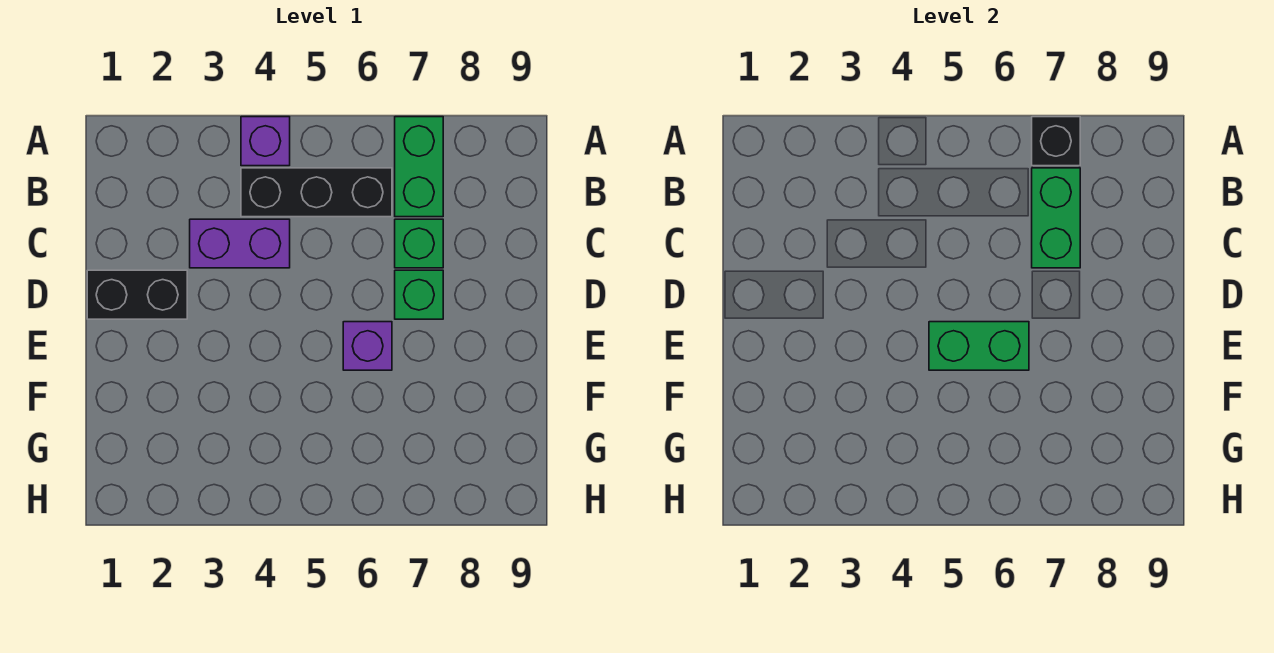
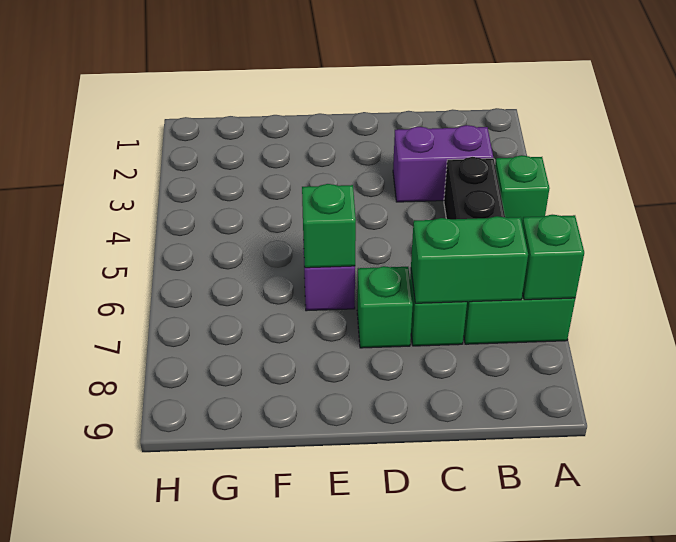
purple 1x1 brick [241,117,290,166] -> green 1x1 brick [495,155,549,222]
black 1x1 brick [1032,117,1080,166] -> green 1x1 brick [522,215,584,300]
purple 1x2 brick [190,219,290,268] -> purple 1x2 brick turned to [393,125,493,202]
black 1x2 brick [87,270,187,319] -> none
green 1x2 brick [929,322,1029,370] -> green 1x1 brick [302,184,356,268]

